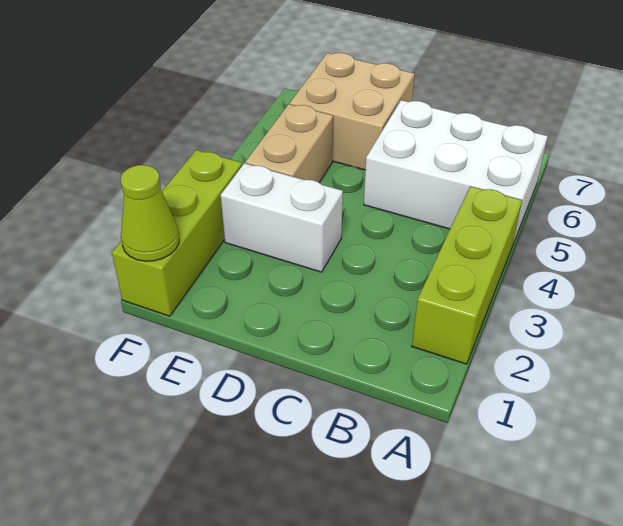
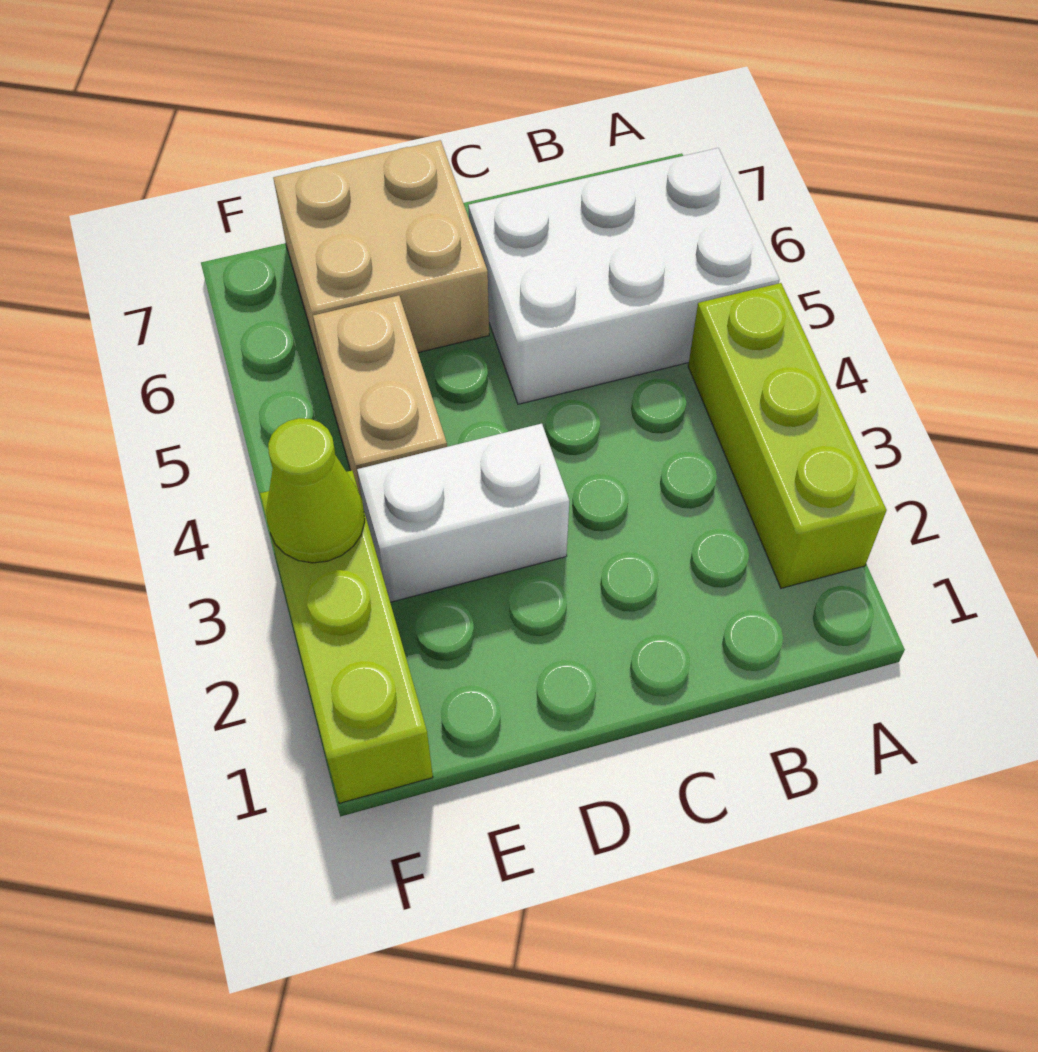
lime 1x1 cone [121,165,179,261] -> lime 1x1 cone moved to [266,418,365,563]

